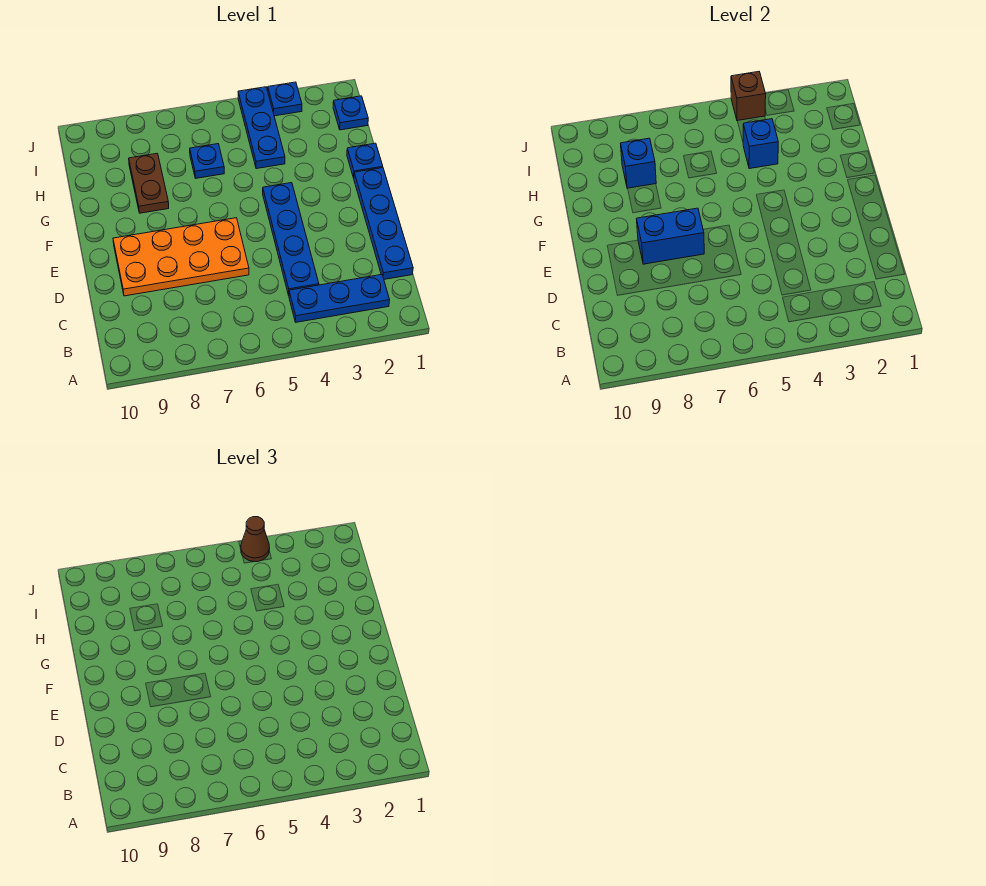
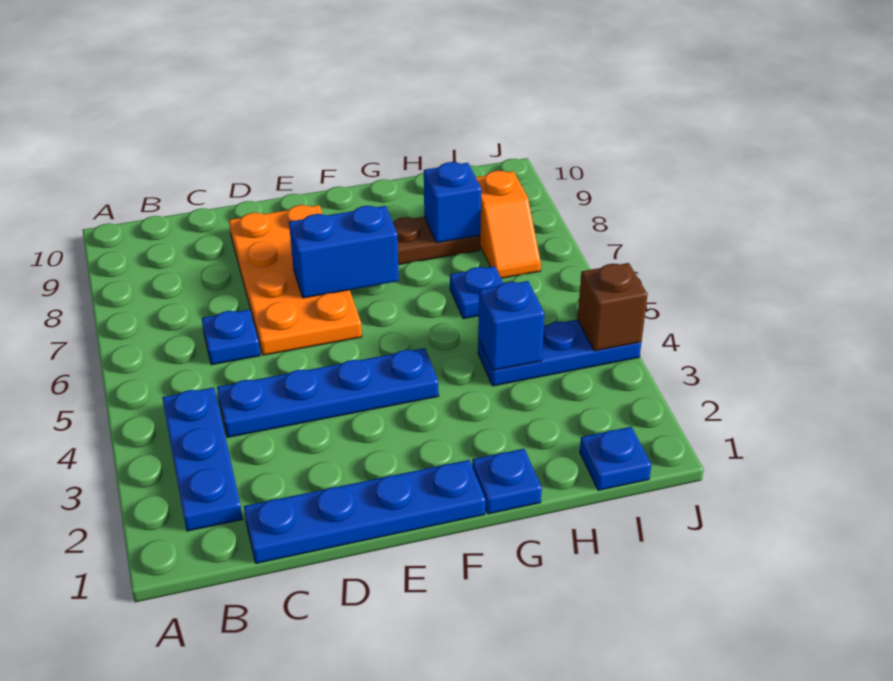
blue 1x2 brick [637,208,704,264] -> blue 1x2 brick turned to [289,206,399,298]
none -> orange 1x2 slope [476,171,541,278]
blue 1x1 plate [268,82,302,116] -> blue 1x1 plate moved to [202,310,260,365]
brown 1x1 cone [241,517,270,562] -> none

